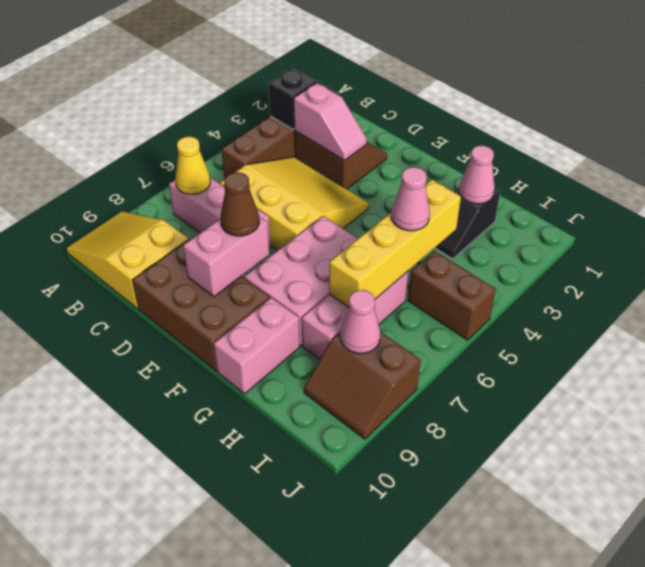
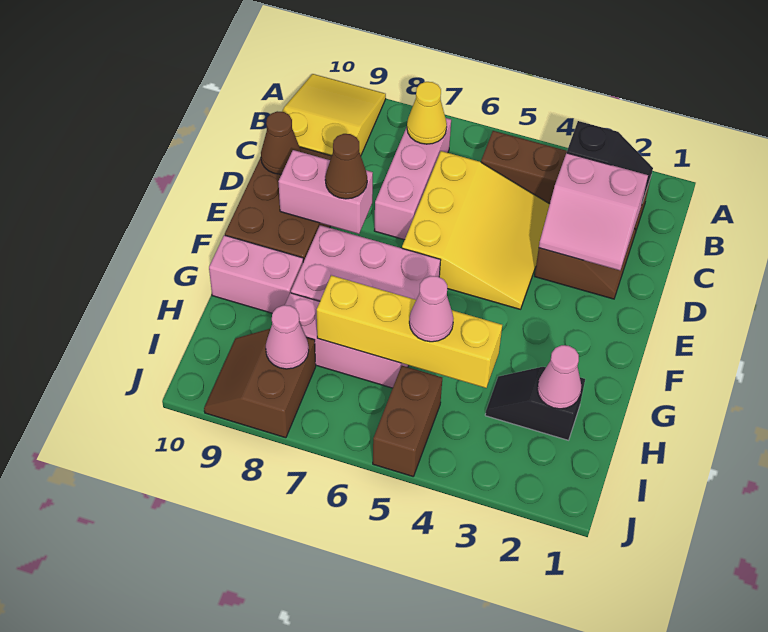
pink 1x2 slope [294,83,367,160] -> pink 2x2 slope [539,153,648,270]
none -> brown 1x1 cone [261,111,301,174]

